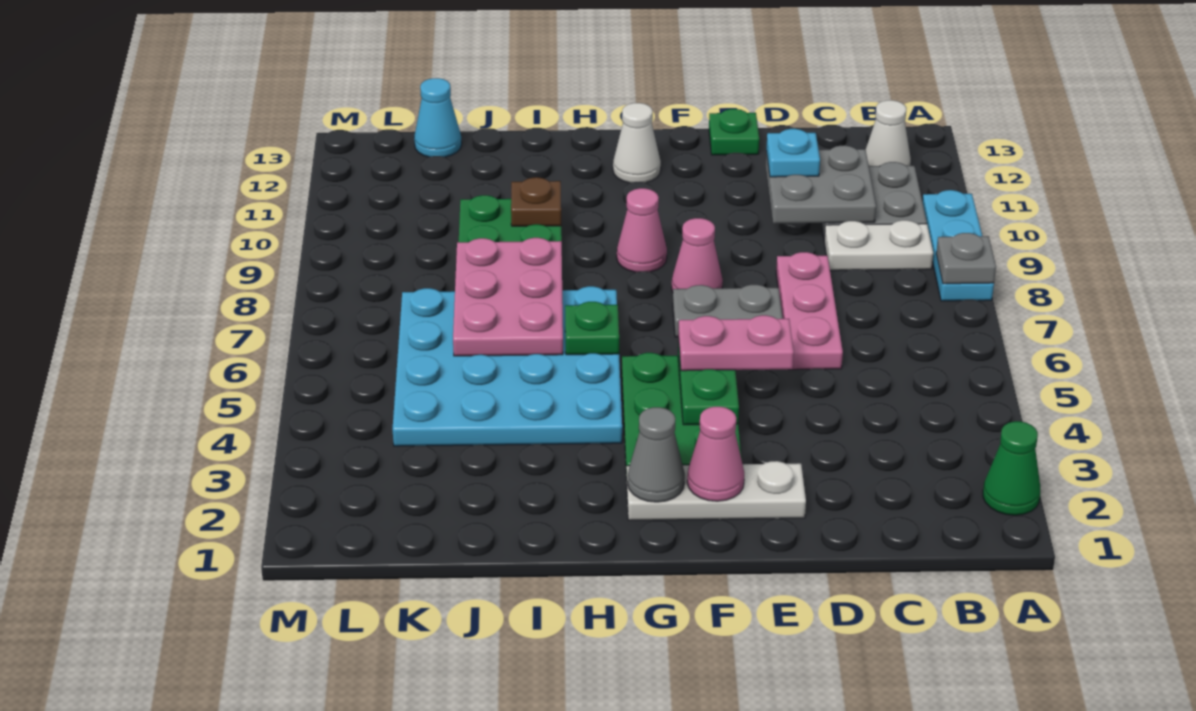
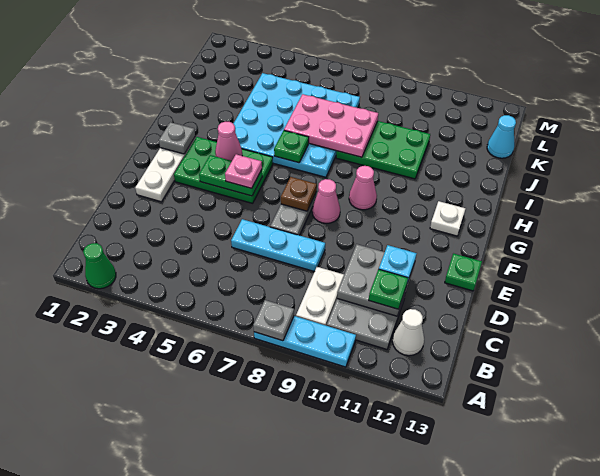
none -> green 1x1 plate [369,269,408,309]
pink 1x3 plate [776,252,843,370] -> cyan 1x3 plate [231,219,325,272]
pink 1x2 plate [678,315,794,371] -> pink 1x1 plate [225,154,262,188]
pink 1x1 cone [687,407,744,501] -> pink 1x1 cone moved to [215,121,242,161]
grey 1x1 cone [628,407,685,502] -> grey 1x1 plate [159,122,195,154]
white 1x1 cone [613,103,661,183] -> white 1x1 plate [430,201,465,236]
brown 1x1 plate [511,177,561,226] -> brown 1x1 plate moved to [281,177,317,211]

